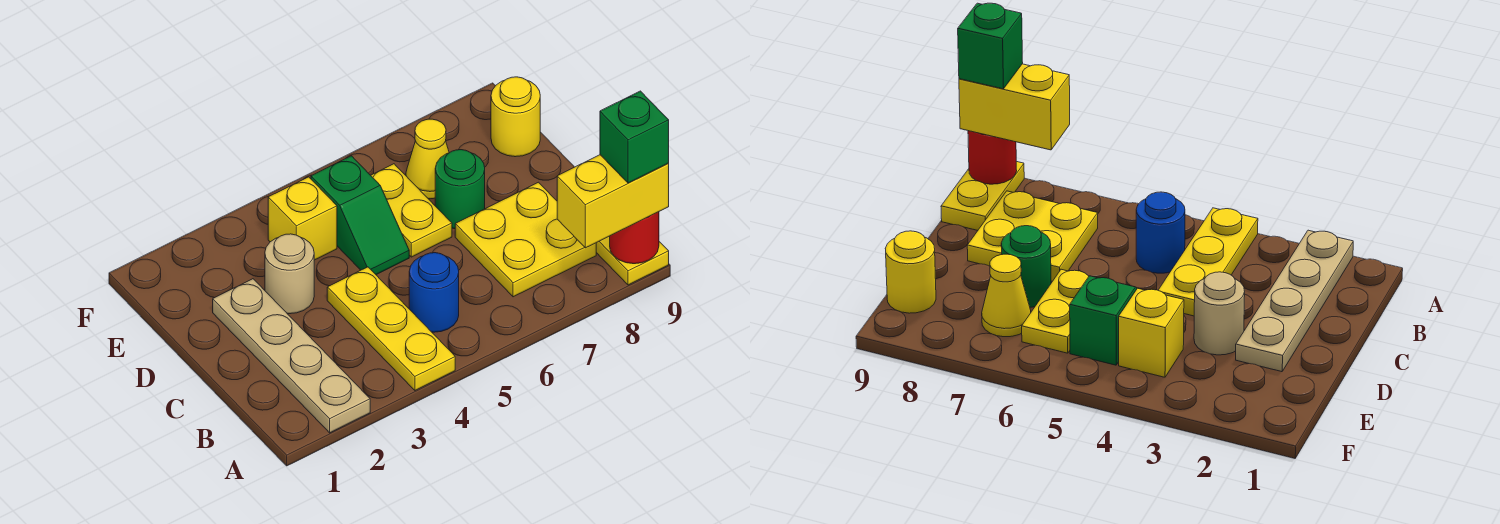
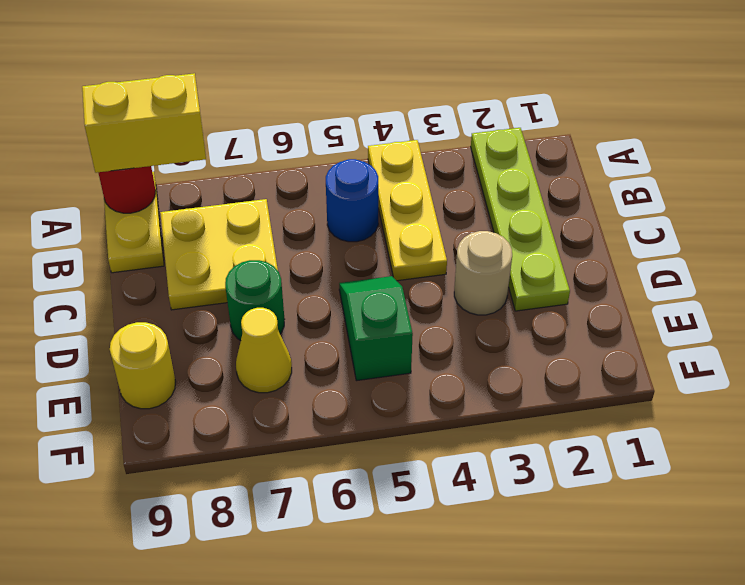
tan 1x4 plate [213,279,370,433] -> lime 1x4 plate [471,128,570,311]
green 1x1 brick [600,91,669,183] -> none
yellow 1x2 plate [371,164,452,257] -> none
yellow 1x1 brick [268,177,337,260] -> none

